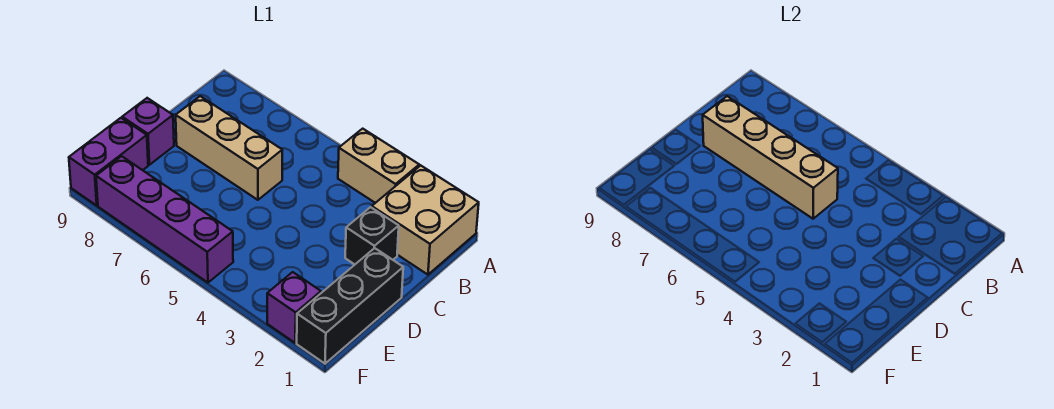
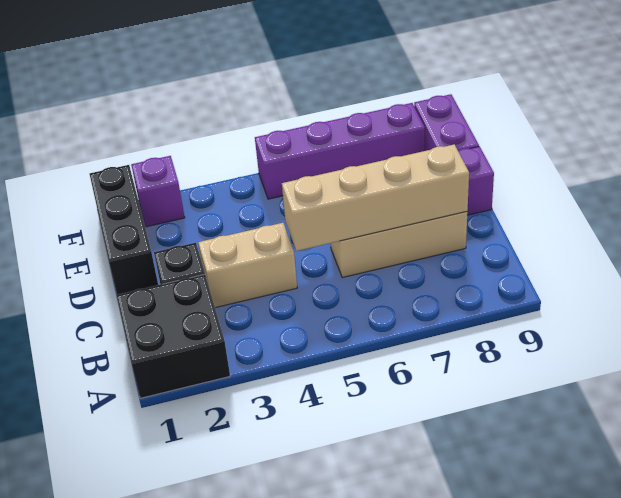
tan 2x2 brick [372,165,479,275] -> black 2x2 brick [116,274,230,398]
tan 1x2 brick [338,129,419,203] -> tan 1x2 brick moved to [198,223,297,308]

